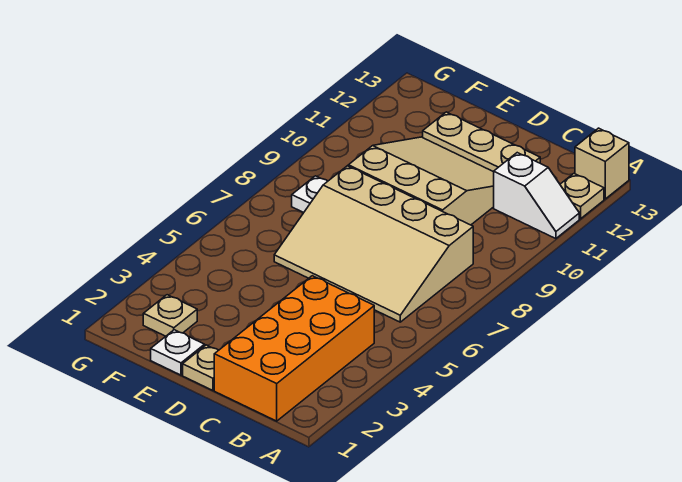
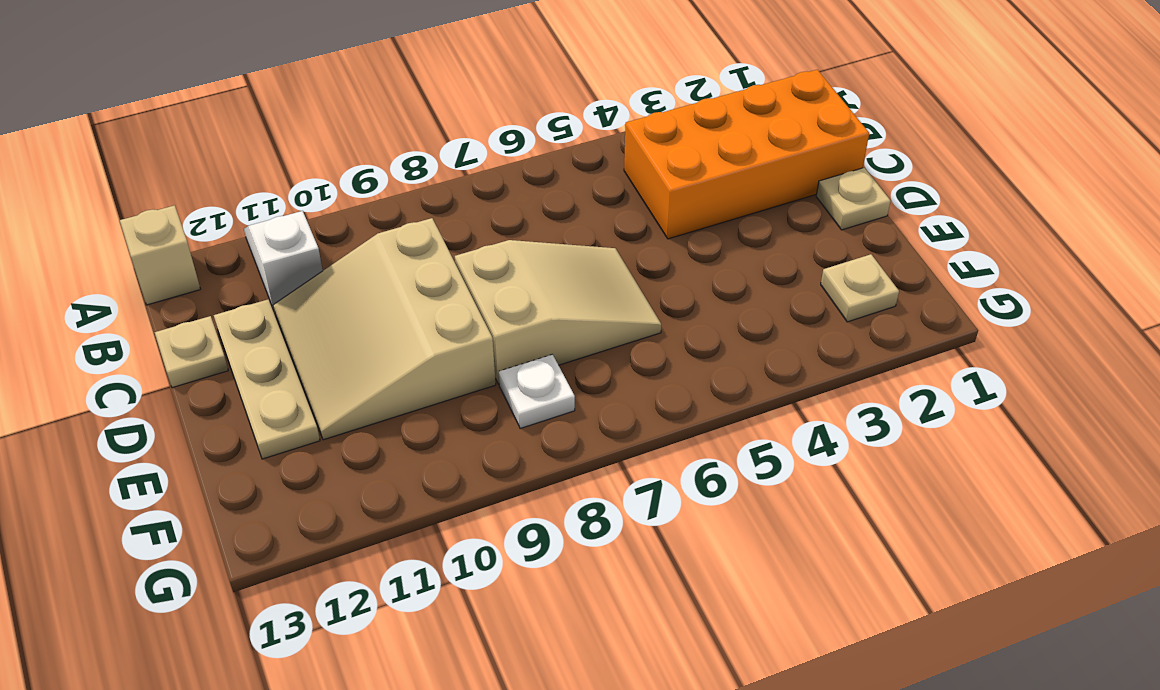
tan 1x1 plate [560,174,604,219] -> tan 1x1 plate moved to [155,316,228,388]
tan 3x4 slope [274,166,473,322] -> tan 2x3 slope [455,240,661,384]
white 1x1 plate [151,330,205,375] -> none

